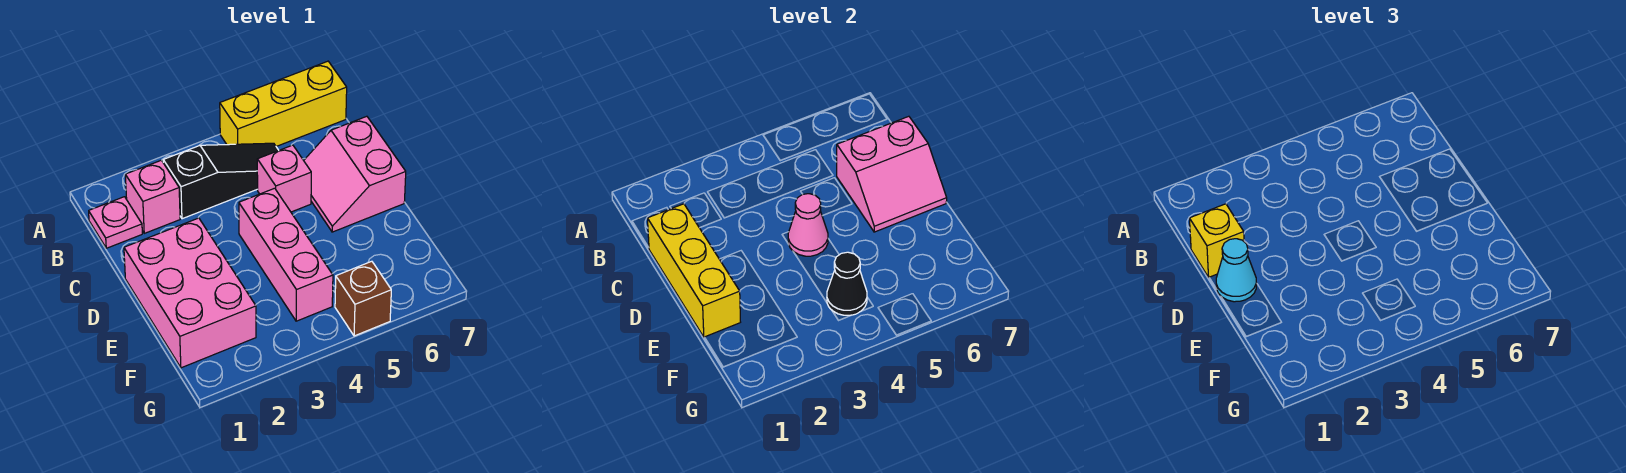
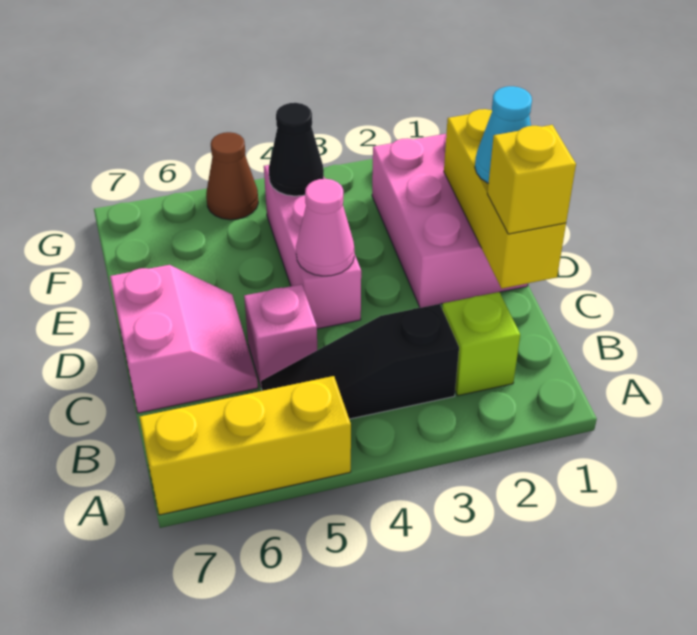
pink 1x1 plate [89,197,142,248] -> none
pink 1x1 brick [125,160,180,233] -> lime 1x1 brick [442,292,520,396]
pink 2x2 slope [837,116,947,232] -> none
brown 1x1 brick [335,261,391,336] -> brown 1x1 cone [206,132,258,220]

